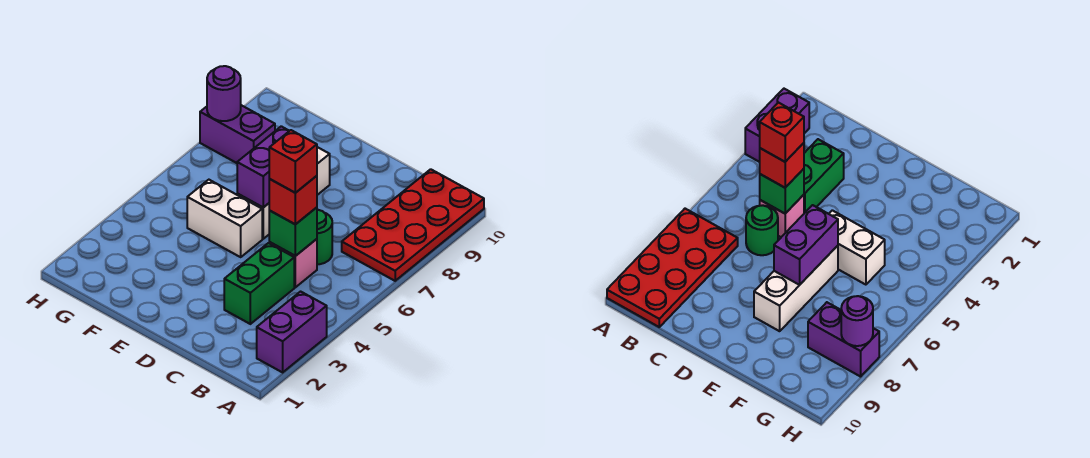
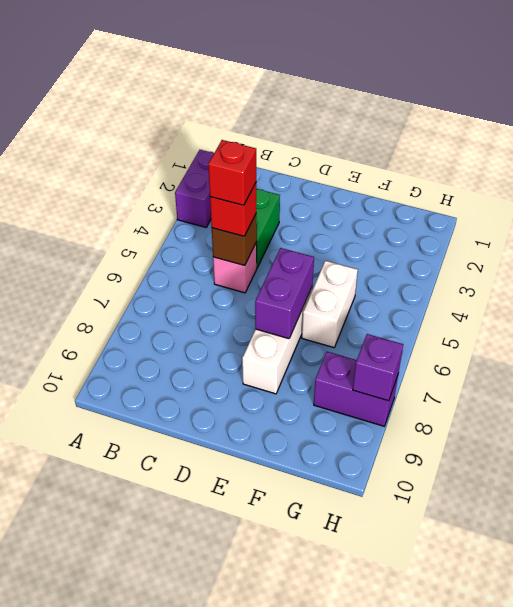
red 2x4 plate [342,169,484,281] -> none
green 1x1 brick [269,207,317,256] -> brown 1x1 brick [212,214,257,266]
green 1x1 round brick [317,210,332,264] -> none
white 1x2 brick [187,180,262,257] -> white 1x2 brick turned to [302,261,358,348]
purple 1x1 round brick [207,66,241,121] -> purple 1x1 brick [353,334,403,401]

